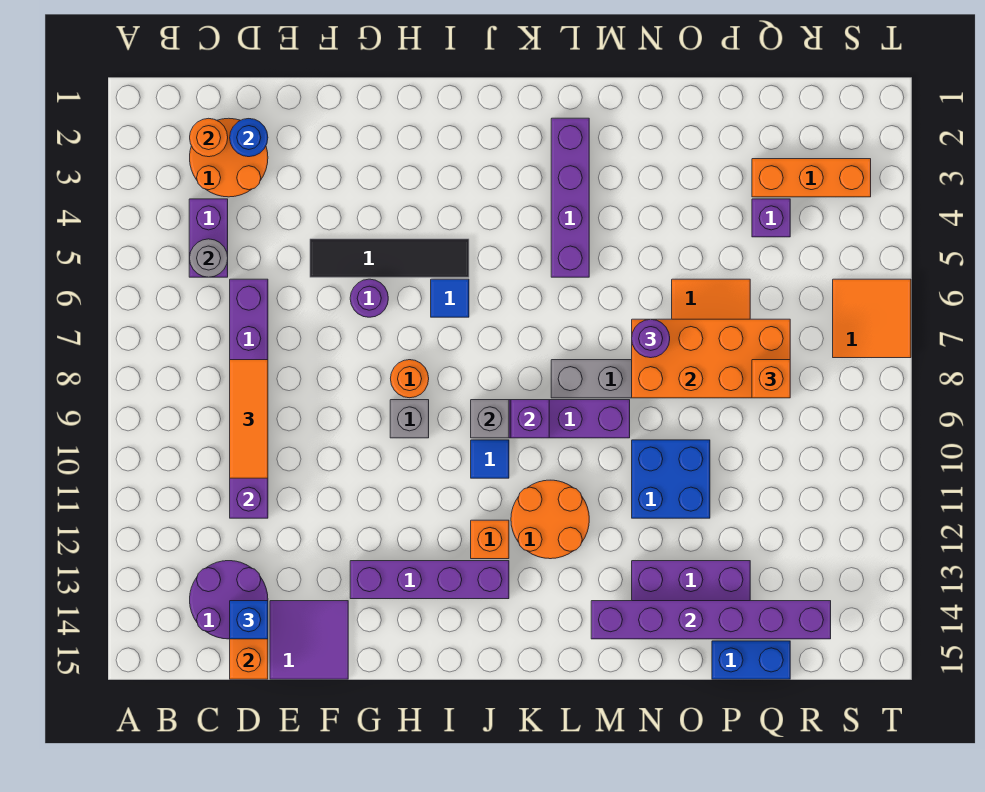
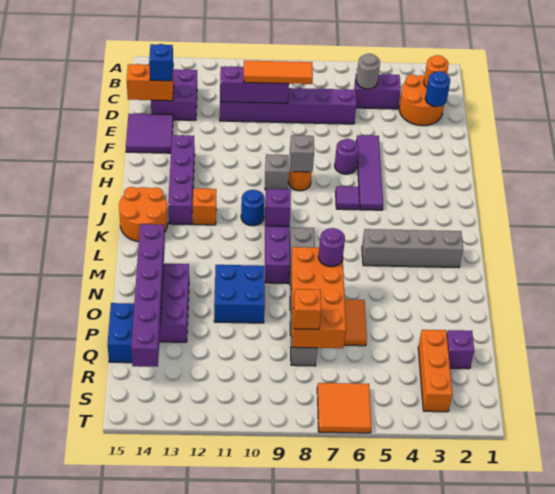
purple 2x2 round brick [190,561,268,639] -> purple 2x2 brick [151,69,197,120]
black 1x4 tile [310,239,469,277] -> purple 1x4 tile [356,135,383,210]
blue 1x1 tile [431,279,469,317] -> purple 1x1 tile [336,186,360,210]
grey 1x1 brick [471,400,509,438] -> grey 1x1 brick moved to [290,135,314,172]
blue 1x1 tile [471,440,509,478] -> blue 1x1 round brick [241,190,265,226]
orange 2x2 round brick [511,480,589,559] -> orange 2x2 round brick moved to [119,187,168,242]
purple 1x4 brick [551,118,589,277] -> grey 1x4 brick [362,229,463,268]
purple 1x1 brick [752,199,790,237] -> purple 1x1 brick moved to [447,330,474,369]

